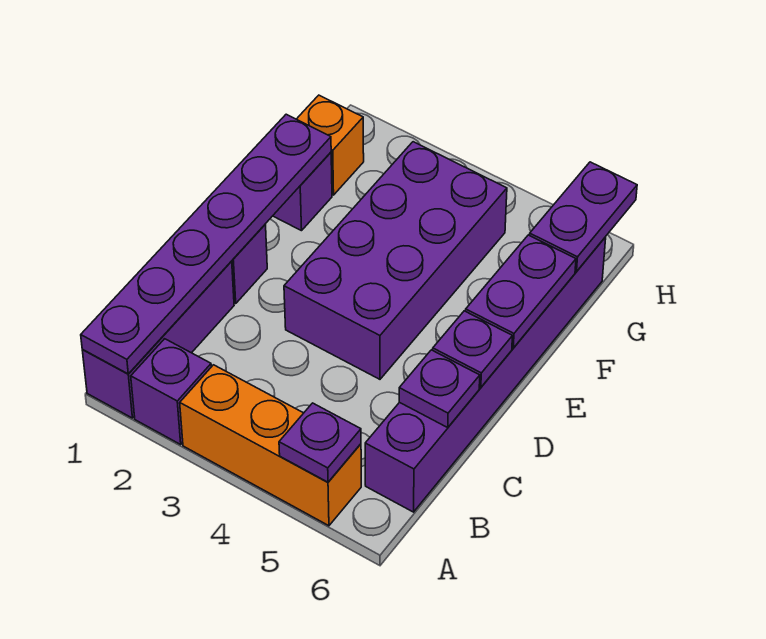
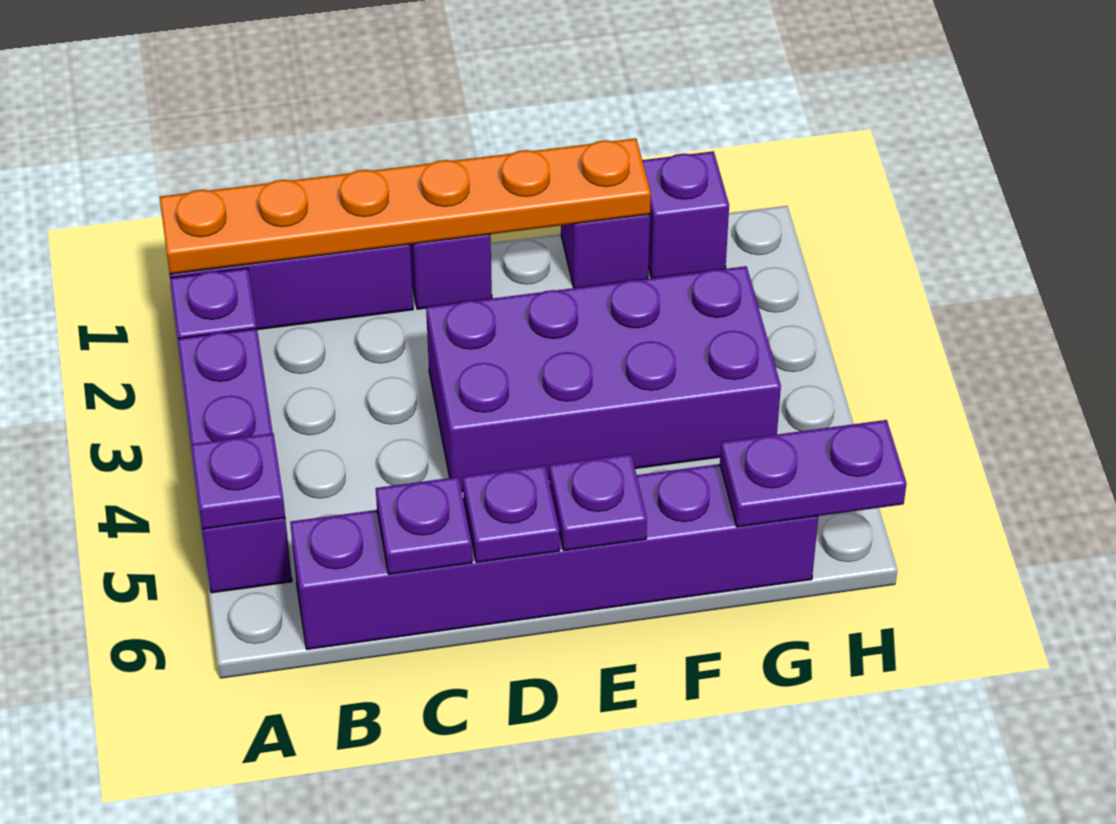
purple 1x6 plate [81,114,331,374] -> orange 1x6 plate [160,138,651,274]
orange 1x3 brick [180,365,361,526] -> purple 1x3 brick [178,328,292,593]
purple 1x2 plate [466,235,576,348] -> purple 1x1 plate [549,454,647,551]
orange 1x1 brick [297,95,364,195] -> purple 1x1 brick [642,151,729,278]

